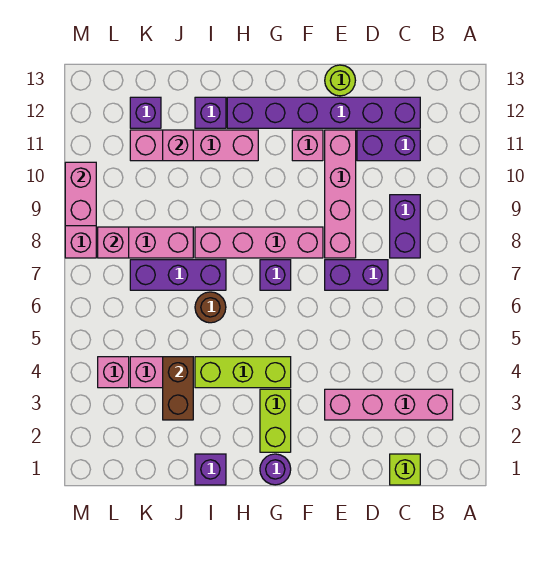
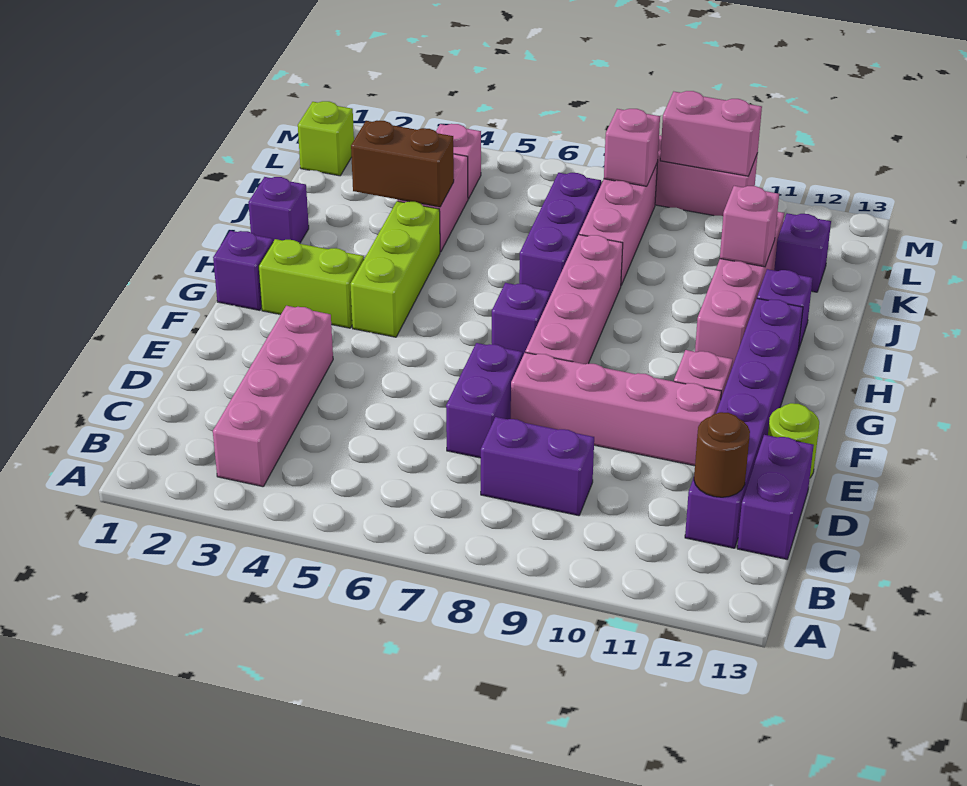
lime 1x1 brick [390,454,420,485] -> lime 1x1 brick moved to [298,101,354,176]
purple 1x2 brick [357,130,420,161] -> purple 1x2 brick moved to [737,435,814,559]
purple 1x1 round brick [260,454,291,485] -> purple 1x1 brick [213,231,273,310]
brown 1x1 round brick [195,292,226,323] -> brown 1x1 round brick moved to [694,412,750,497]

